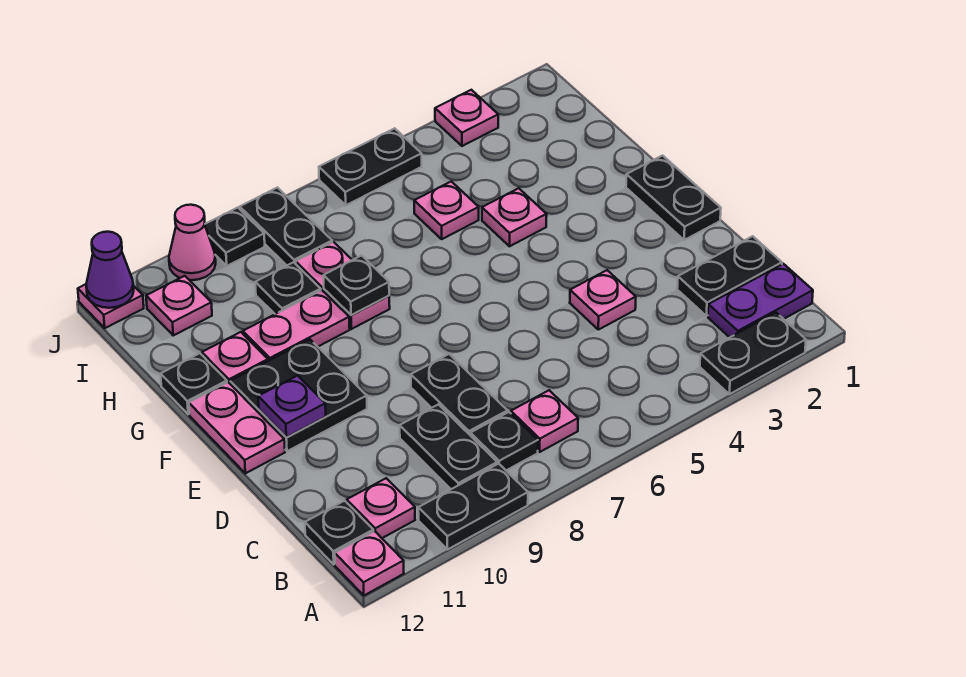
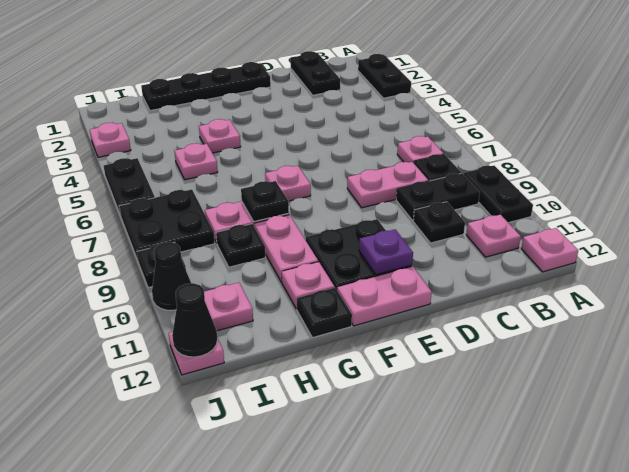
purple 1x2 plate [708,264,813,337] -> none
black 1x1 plate [305,501,373,564] -> black 1x1 plate moved to [413,202,465,243]
black 1x2 plate [411,354,508,435] -> pink 1x2 plate [347,162,428,208]
pink 1x1 plate [570,270,636,330] -> pink 1x1 plate moved to [265,166,311,201]
black 1x2 plate [626,156,721,240] -> black 1x4 plate [141,62,271,111]
black 1x2 plate [240,188,332,265] -> black 2x2 plate [119,189,215,260]
pink 1x1 cone [169,205,216,280] -> black 1x1 cone [152,242,191,310]
purple 1x1 cone [86,232,134,308] -> black 1x1 cone [172,283,218,357]

